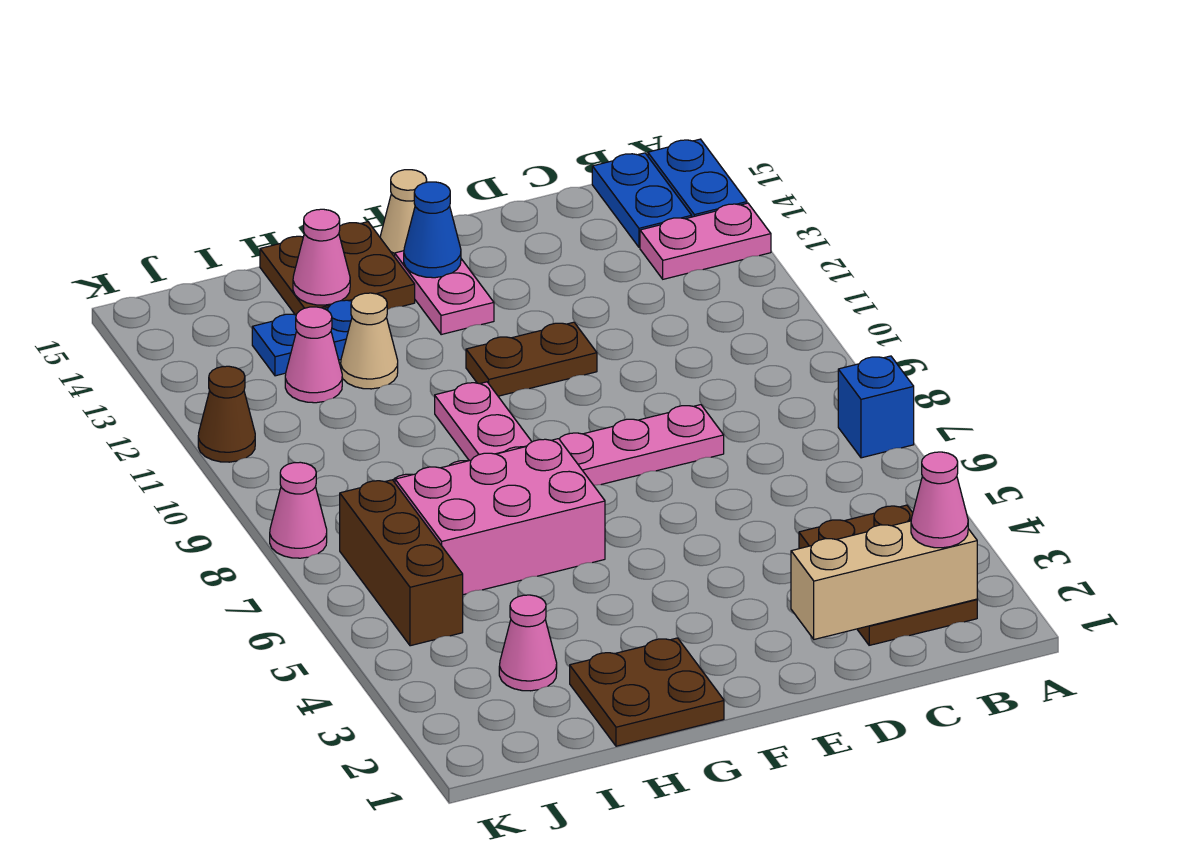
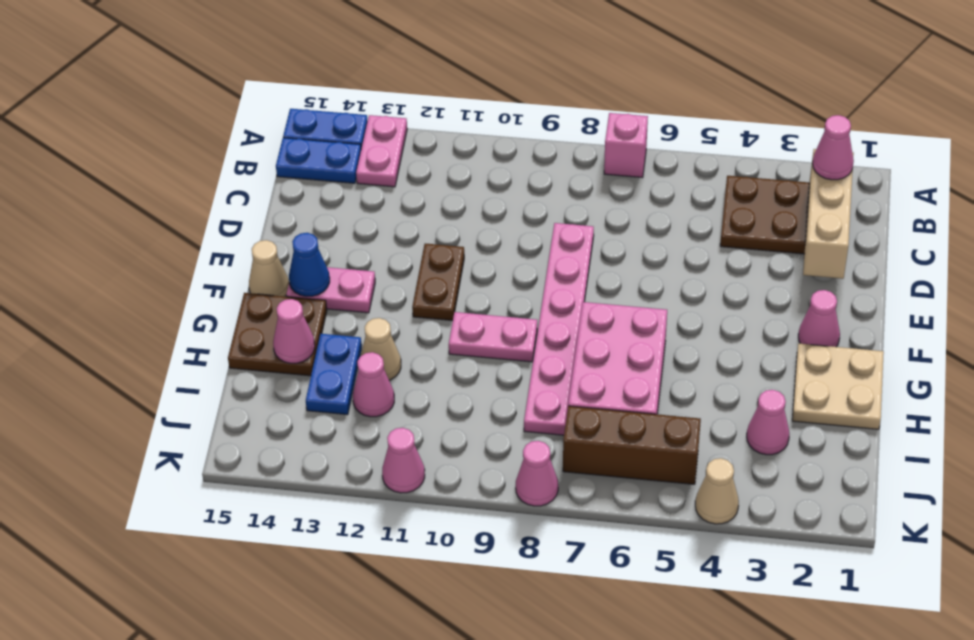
blue 1x1 brick [838,356,914,458] -> pink 1x1 brick [604,113,648,178]
none -> pink 1x1 cone [798,290,840,347]
brown 2x2 plate [570,638,724,746] -> tan 2x2 plate [792,344,884,429]
none -> tan 1x1 cone [695,458,739,524]
brown 1x1 cone [198,366,255,462] -> pink 1x1 cone [382,428,425,493]

